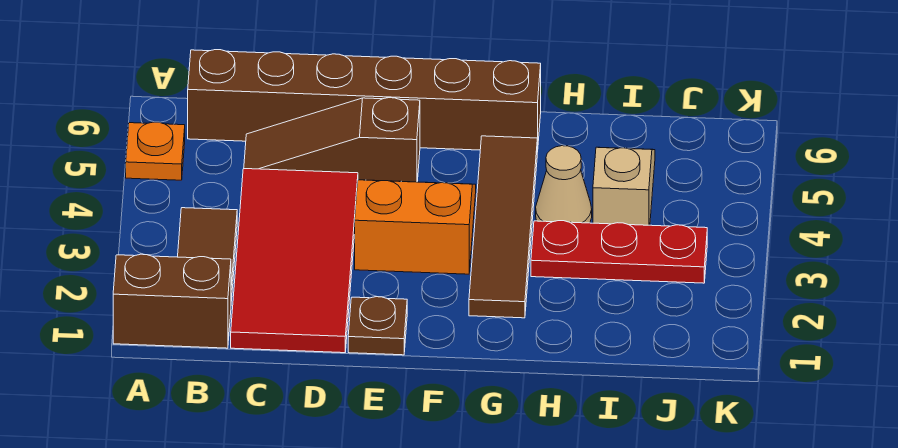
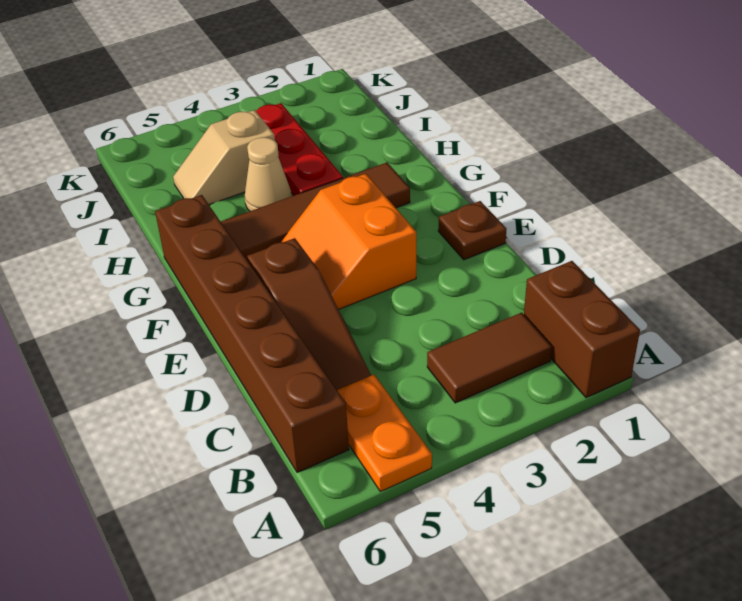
orange 1x1 plate [126,122,185,180] -> orange 1x2 plate [337,375,432,492]
red 2x4 tile [231,169,358,353] -> none

